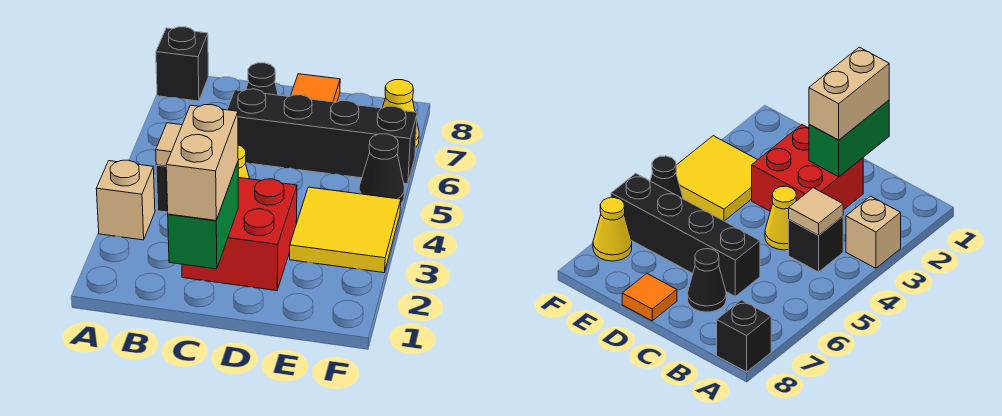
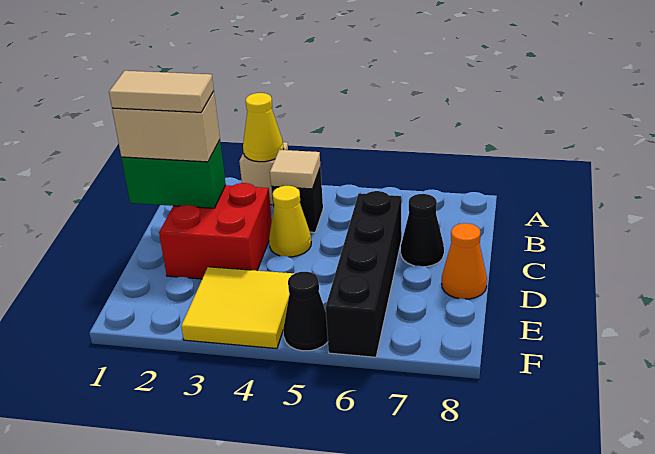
black 1x1 brick [156,27,208,101] -> none
none -> tan 1x2 tile [109,71,214,112]
orange 1x1 tile [291,74,340,102] -> orange 1x1 cone [442,223,487,299]
yellow 1x1 cone [382,80,419,148] -> yellow 1x1 cone moved to [243,93,284,162]

